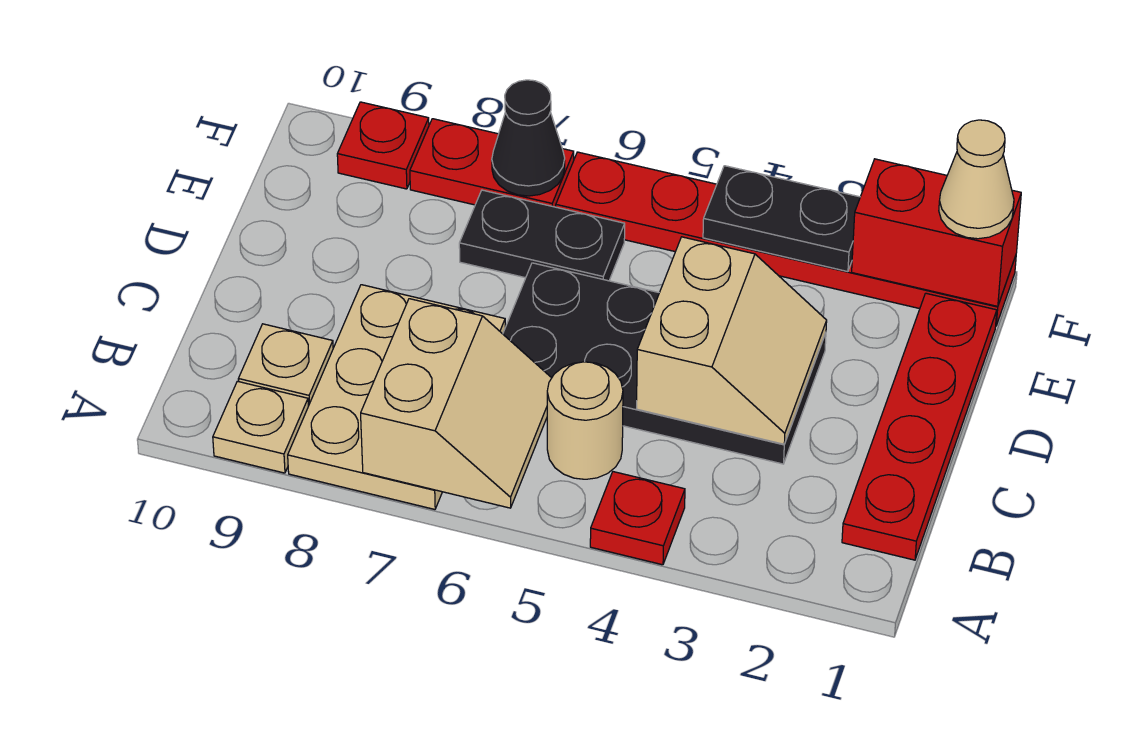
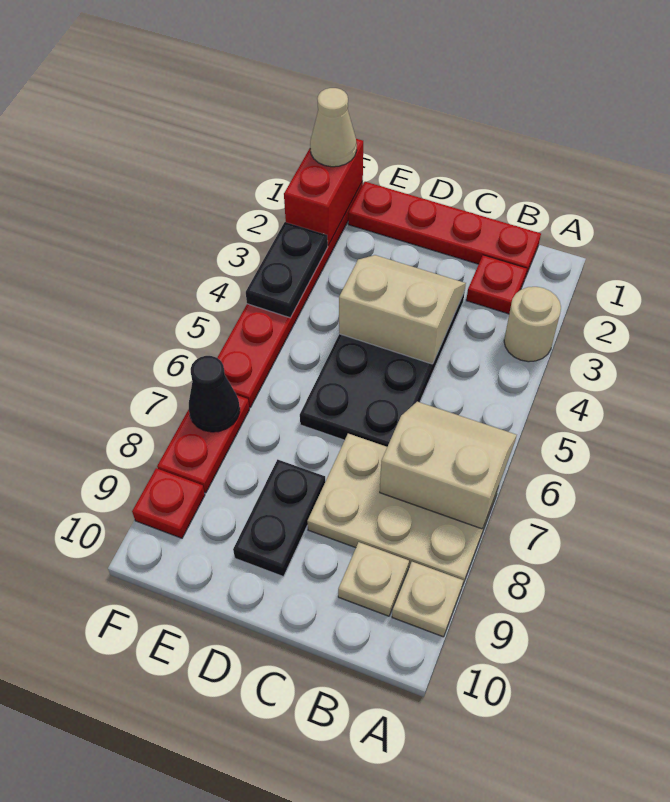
red 1x1 plate [590,472,685,565] -> red 1x1 plate moved to [466,255,527,314]
tan 1x1 round brick [547,362,623,479] -> tan 1x1 round brick moved to [504,287,561,362]
black 1x2 plate [459,190,625,281] -> black 1x2 plate moved to [233,460,325,577]

